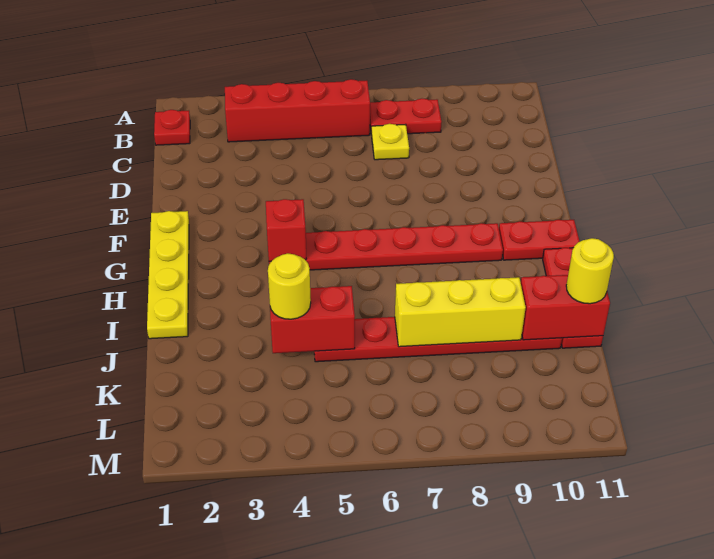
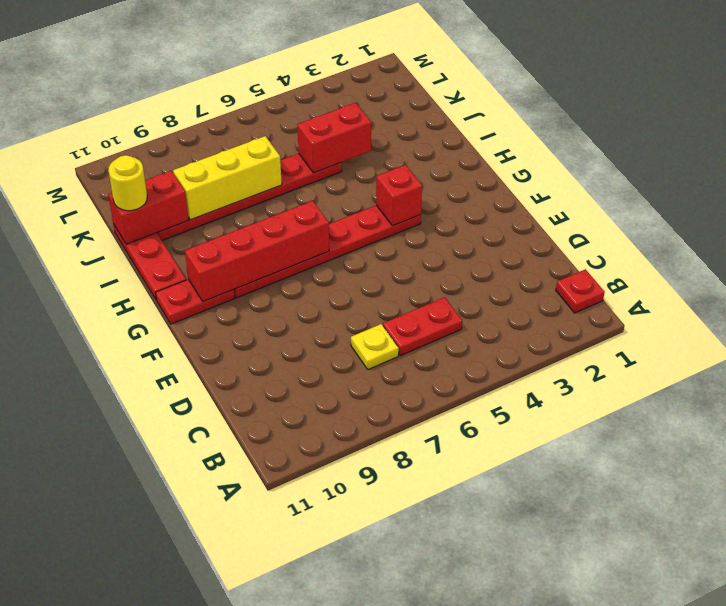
red 1x4 brick [225,79,370,142] -> red 1x4 brick moved to [185,201,329,302]
red 1x2 plate [370,99,441,135] -> red 1x2 plate moved to [383,297,462,356]
yellow 1x4 plate [147,211,189,339] -> none
yellow 1x1 round brick [268,253,311,319] -> none

